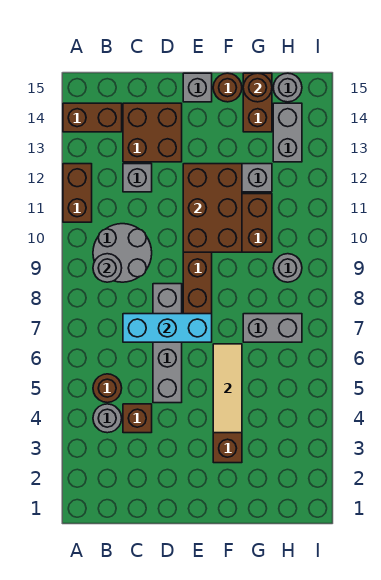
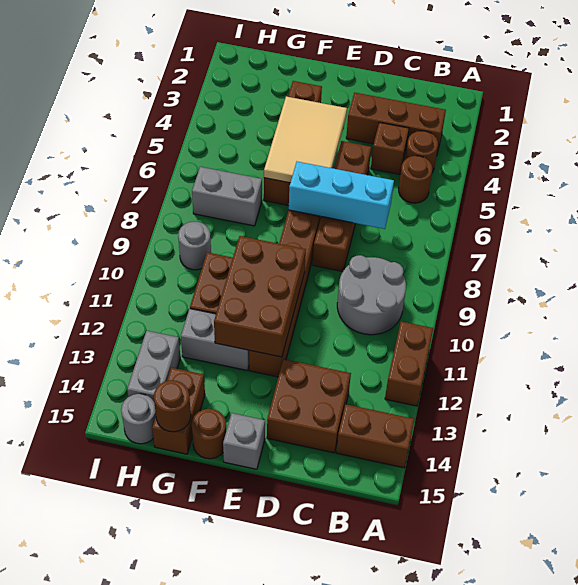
none -> brown 1x3 brick [346,93,446,156]
grey 1x1 round brick [93,404,122,433] -> brown 1x1 round brick [405,131,438,173]
grey 1x1 round brick [93,254,122,282] -> none
grey 1x1 brick [123,164,152,192] -> none
grey 1x4 brick [153,284,182,403] -> brown 1x4 brick [313,141,371,272]
tan 1x3 tile [213,344,242,433] -> tan 2x3 tile [264,96,347,183]

